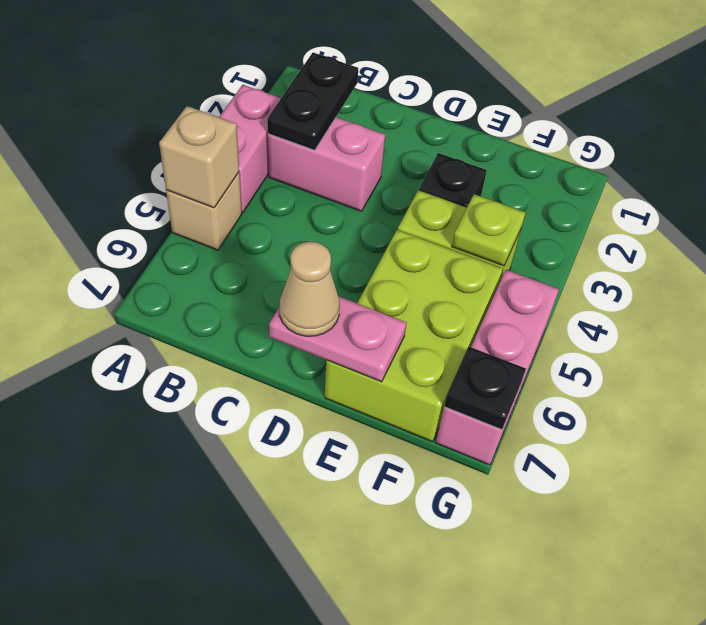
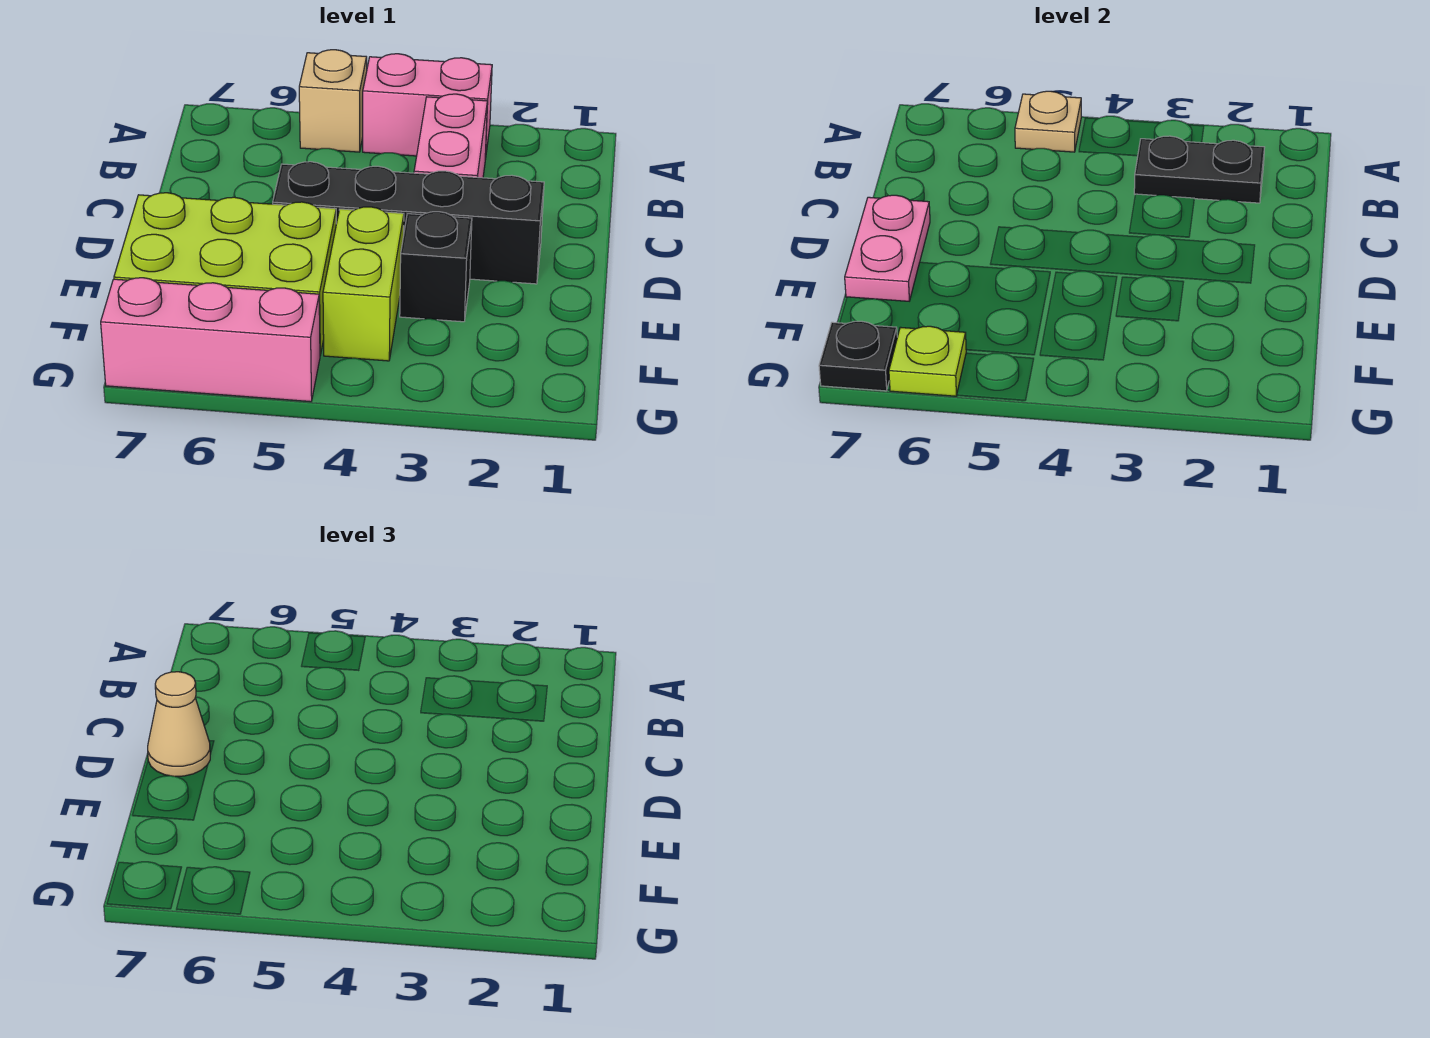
tan 1x1 brick [159,106,239,208] -> tan 1x1 plate [1015,91,1081,152]
none -> black 1x4 brick [273,162,544,284]
lime 1x1 plate [452,194,525,266] -> lime 1x1 plate moved to [889,326,966,396]

